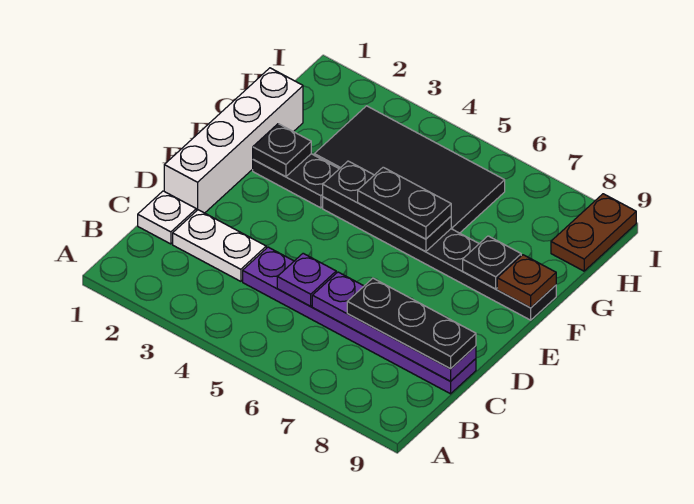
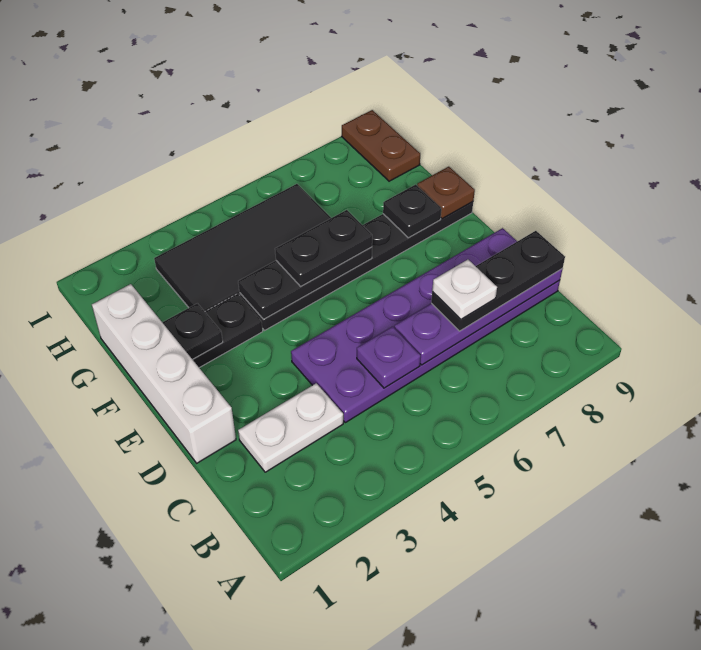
white 1x1 plate [138,191,196,244] -> white 1x1 plate moved to [432,260,497,319]
purple 1x6 plate [243,247,476,394] -> purple 2x6 plate [291,228,560,423]

